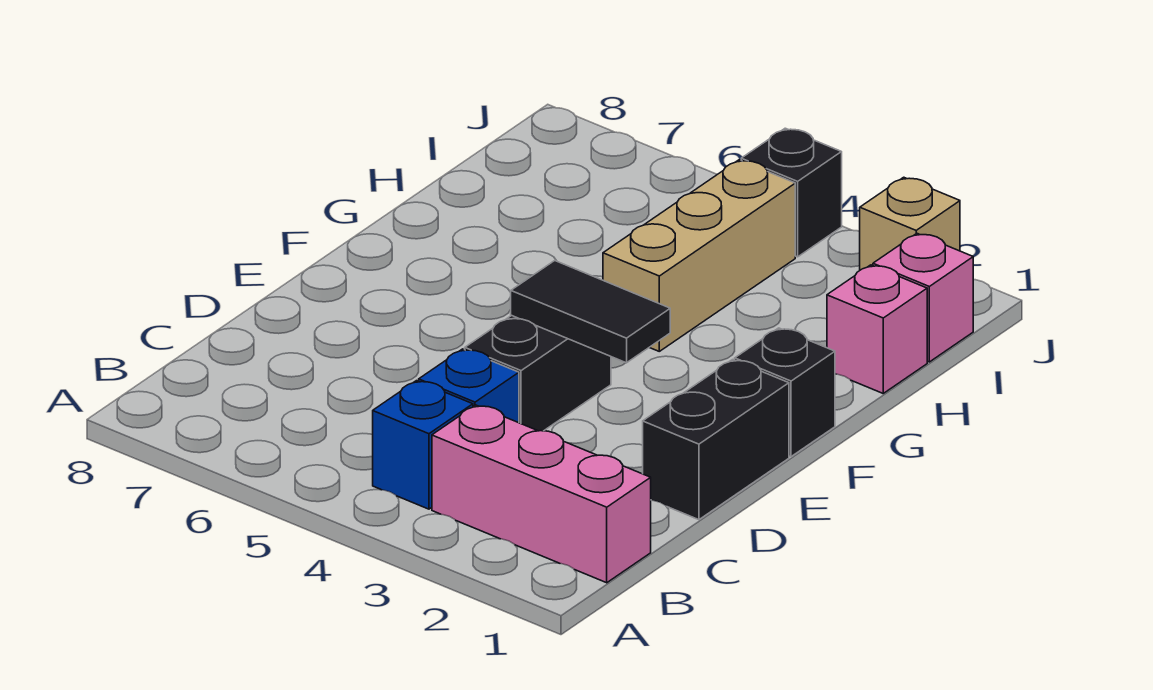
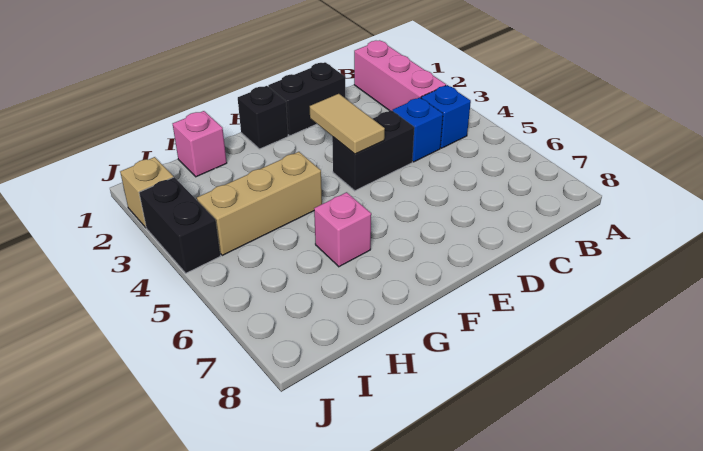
black 1x2 tile [511,261,670,363] -> tan 1x2 tile [310,94,385,154]
pink 1x1 brick [873,233,973,362] -> pink 1x1 brick moved to [314,192,371,267]
black 1x1 brick [741,128,842,257] -> black 1x2 brick [139,177,220,273]

